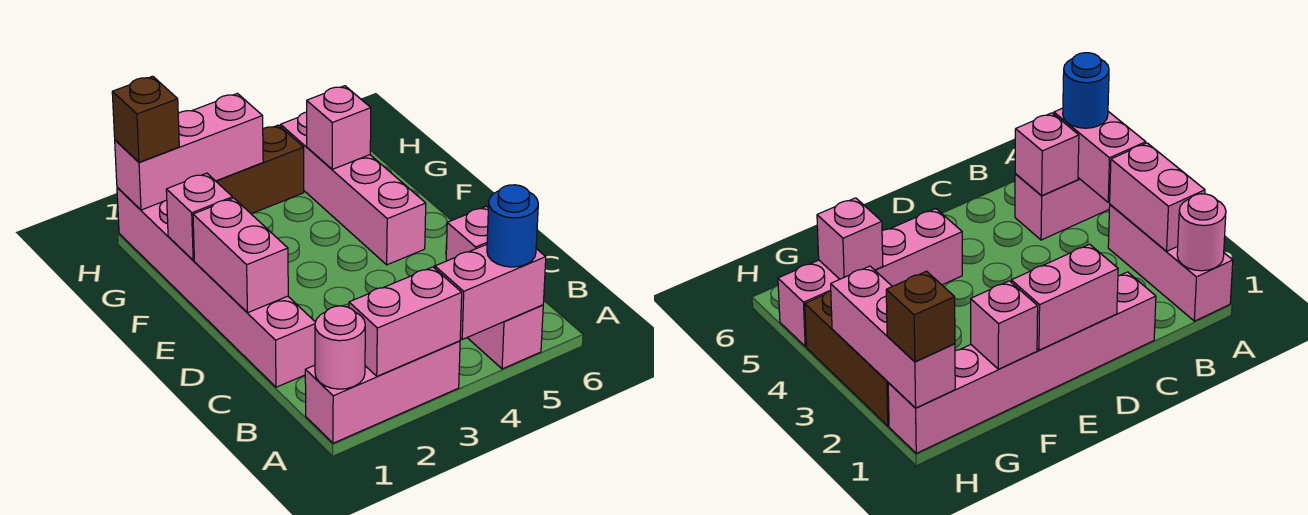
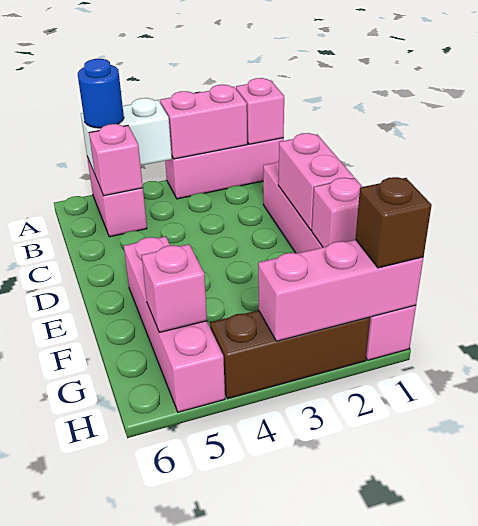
pink 1x1 round brick [315,306,365,389] -> pink 1x1 brick [236,78,284,144]
pink 1x2 brick [435,244,546,339] -> white 1x2 brick [81,98,172,174]

